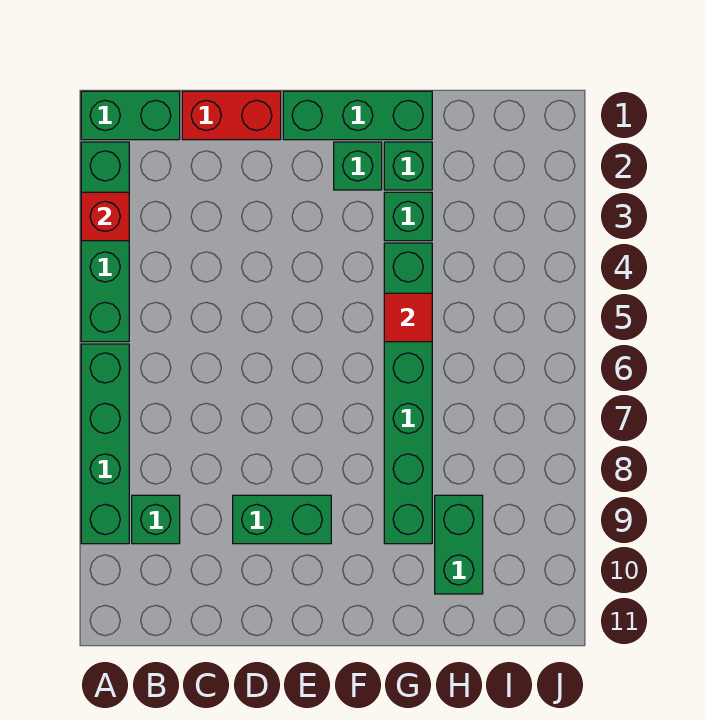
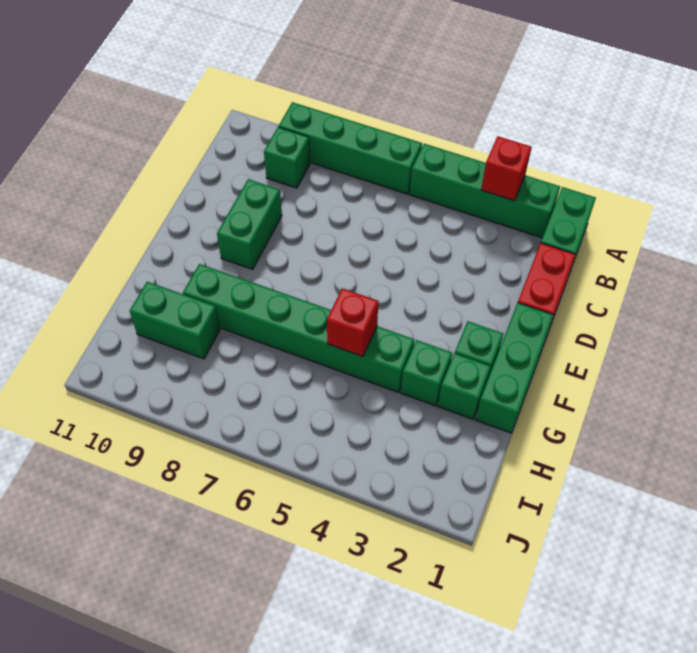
red 1x1 tile [384,293,432,342] -> red 1x1 brick [327,288,378,357]

